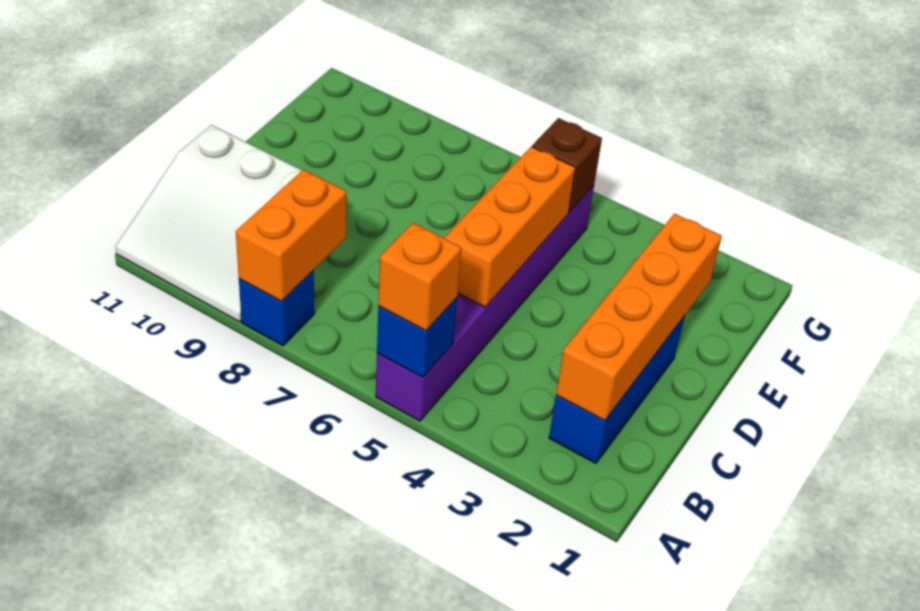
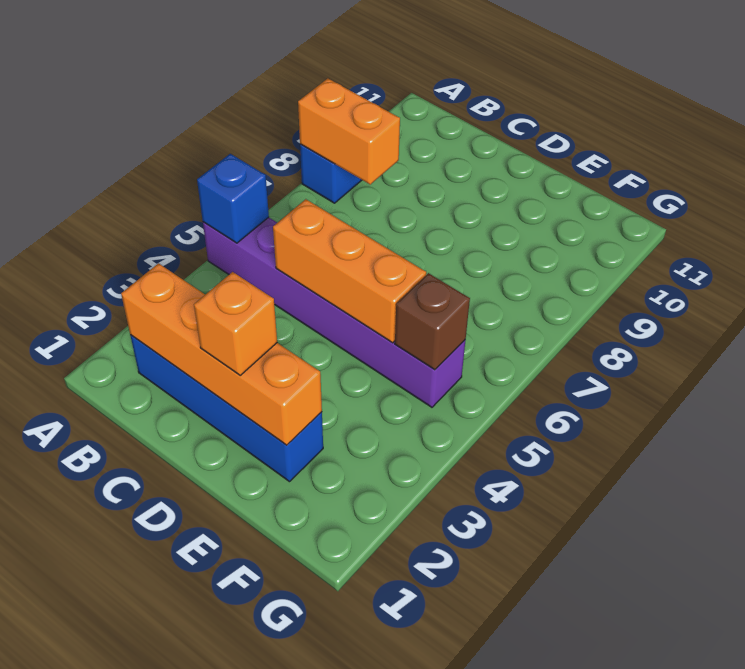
orange 1x1 brick [378,223,462,331] -> orange 1x1 brick moved to [194,272,277,375]
white 3x3 slope [115,125,302,322] -> none
blue 1x3 brick [549,316,685,463] -> blue 1x4 brick [130,335,323,482]

